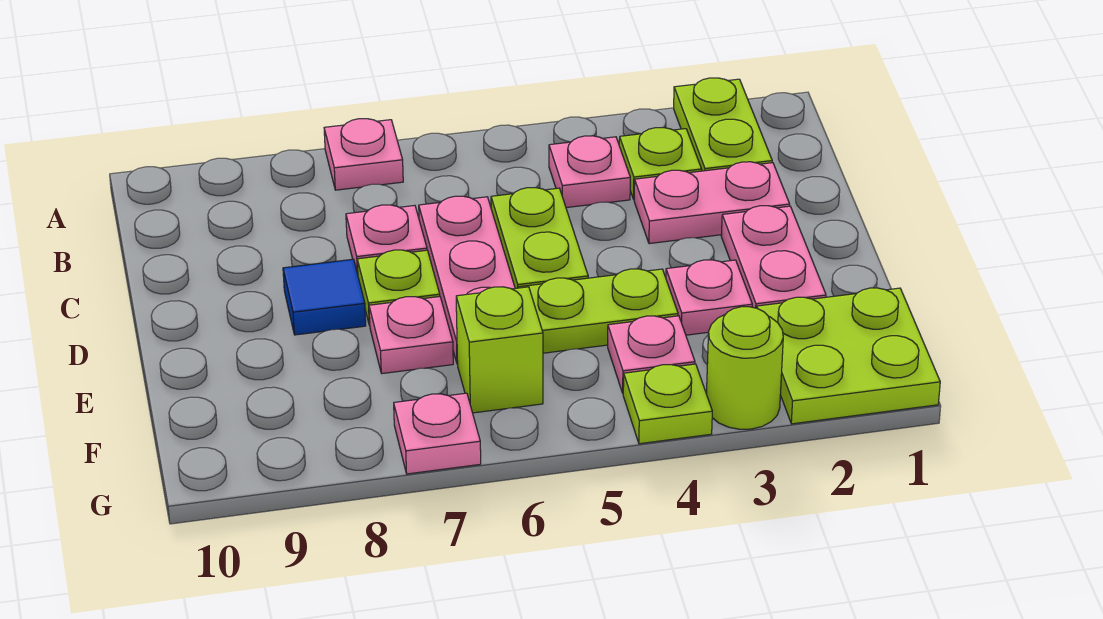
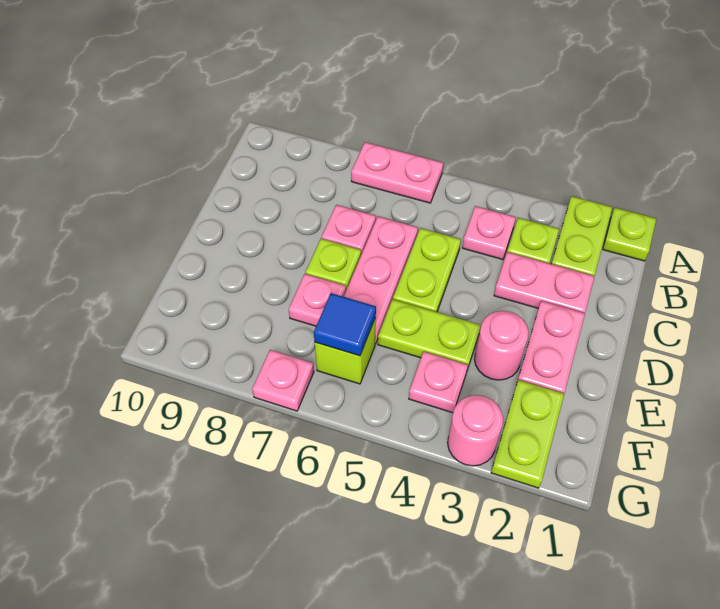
pink 1x1 plate [324,119,403,190] -> pink 1x2 plate [351,142,443,203]
blue 1x1 tile [283,259,366,335] -> blue 1x1 tile moved to [314,293,376,356]
pink 1x1 plate [666,260,752,335] -> pink 1x1 round brick [474,311,529,380]
lime 2x2 plate [757,288,940,424] -> lime 1x2 plate [491,380,564,488]
lime 1x1 round brick [706,307,783,429] -> pink 1x1 round brick [448,395,503,466]
lime 1x1 plate [623,364,712,444] -> lime 1x1 plate moved to [603,208,656,261]

